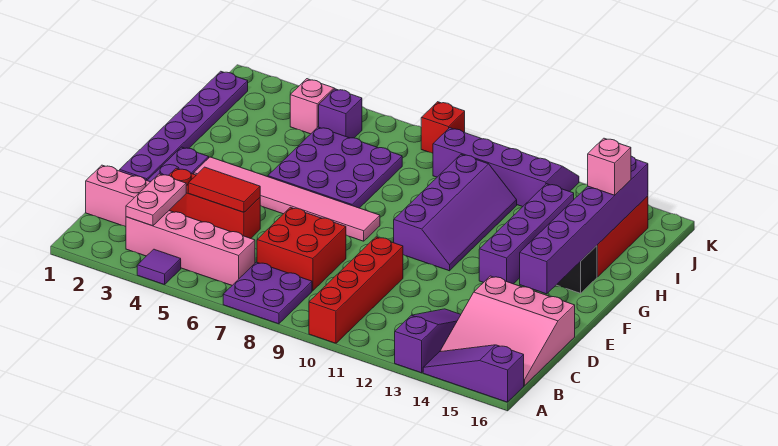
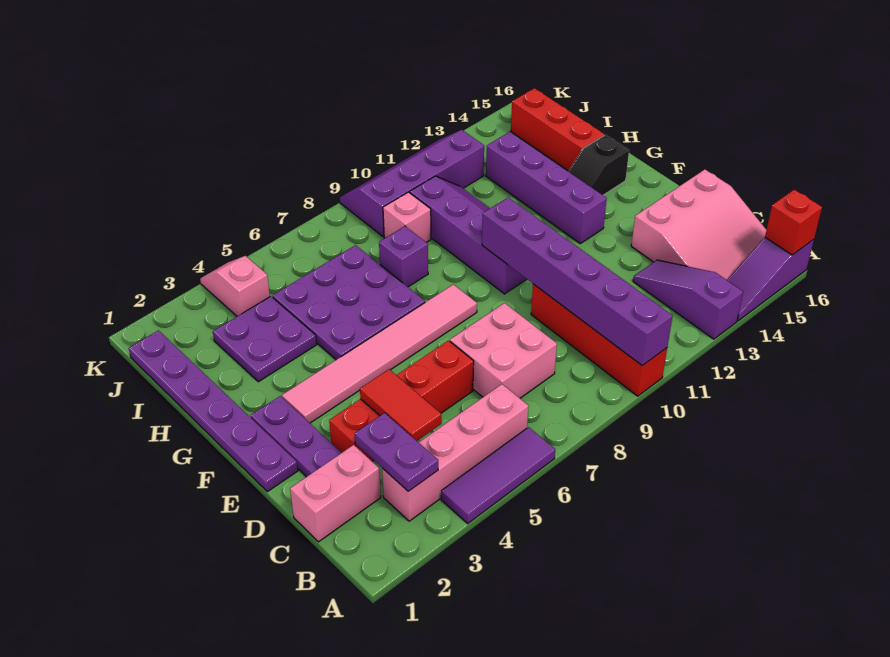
purple 1x1 tile [137,249,181,285] -> purple 1x3 tile [441,427,555,524]
purple 2x2 plate [223,262,312,324] -> purple 2x2 plate moved to [213,296,317,382]
pink 1x2 plate [126,174,186,226] -> purple 1x2 plate [355,413,438,491]
red 2x2 brick [257,207,346,291] -> pink 2x2 brick [450,303,557,398]
red 1x3 brick [169,168,260,238] -> red 1x4 brick [329,341,474,461]
red 1x2 tile [188,167,260,212] -> red 1x2 tile turned to [360,369,442,441]
purple 1x6 brick [520,156,648,294] -> purple 1x6 brick moved to [482,197,673,366]
pink 1x1 brick [588,138,631,195] -> pink 1x1 brick moved to [383,192,431,242]
purple 1x1 brick [319,89,362,138] -> purple 1x1 brick moved to [379,226,428,287]
red 1x1 brick [421,102,465,153] -> red 1x1 brick moved to [765,190,822,255]

